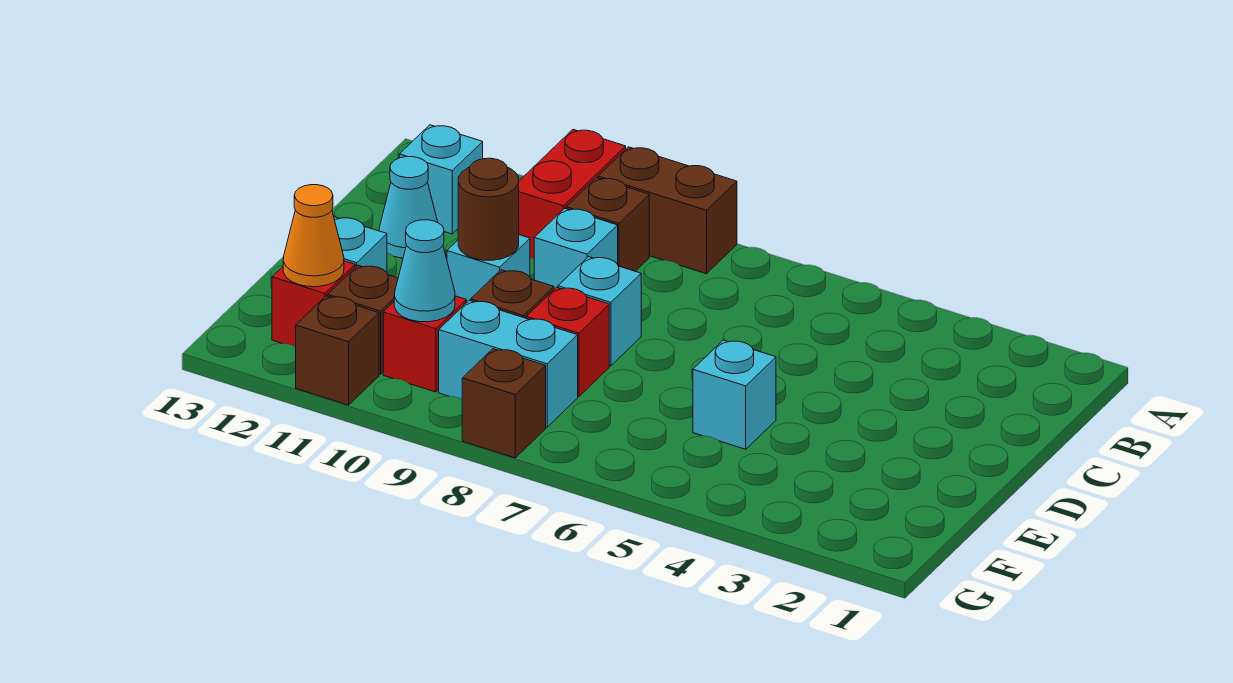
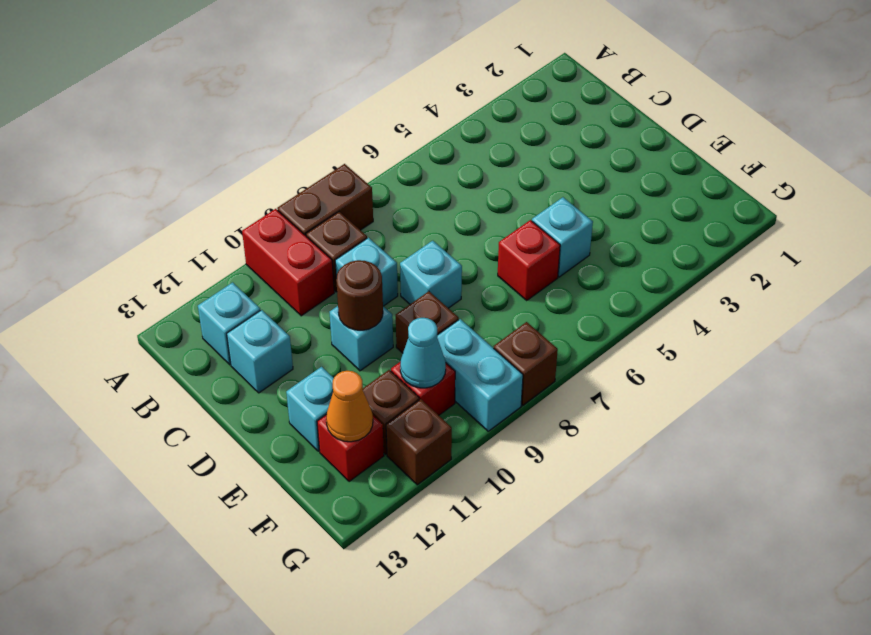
cyan 1x1 cone [379,157,438,258] -> cyan 1x1 brick [227,310,293,393]
red 1x1 brick [526,287,609,396] -> red 1x1 brick moved to [498,220,560,300]
cyan 1x2 brick [439,300,578,427] -> cyan 1x2 brick turned to [437,319,523,431]

